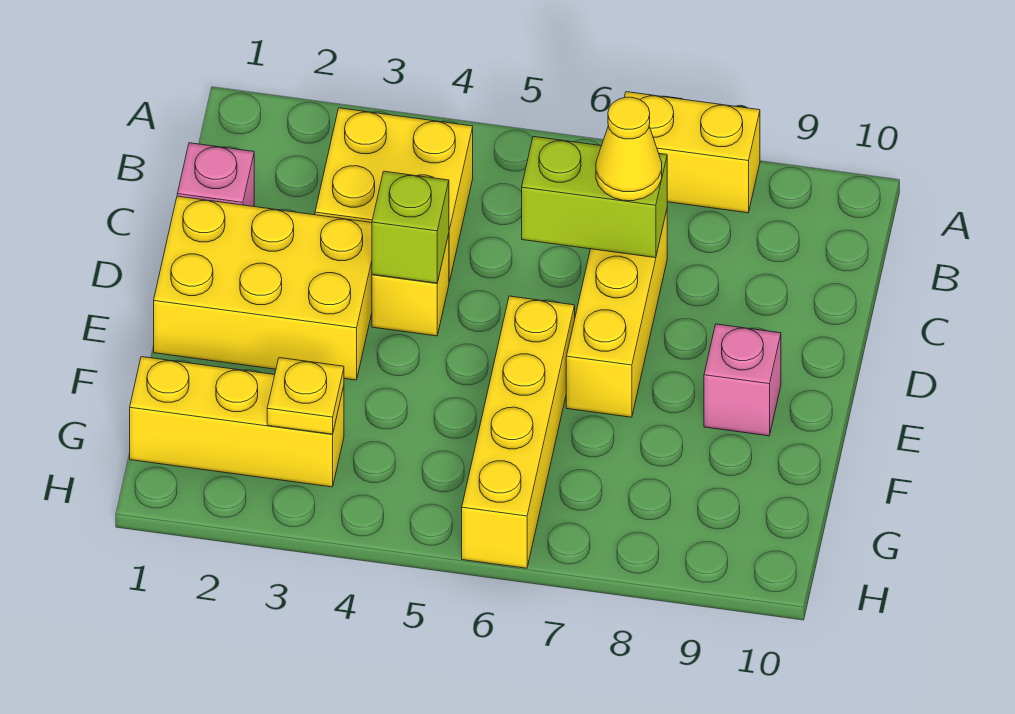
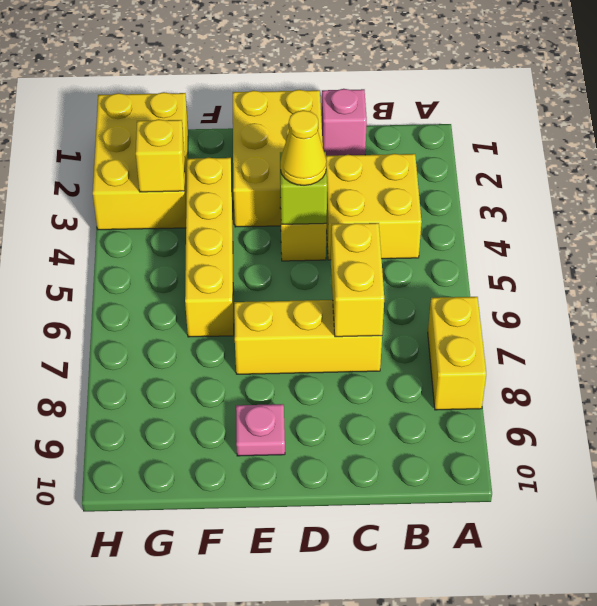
lime 1x2 brick [522,136,667,258] -> yellow 1x2 brick [331,223,384,337]
yellow 1x1 cone [596,97,662,201] -> yellow 1x1 cone moved to [280,110,326,185]
yellow 1x4 brick [462,296,575,568] -> yellow 1x4 brick turned to [185,158,234,337]
pink 1x1 brick [704,324,781,436] -> pink 1x1 plate [236,404,285,456]
yellow 1x3 brick [130,357,344,487] -> yellow 2x3 brick [93,92,188,230]
yellow 1x1 plate [267,358,344,434] -> yellow 1x1 brick [136,119,185,192]

